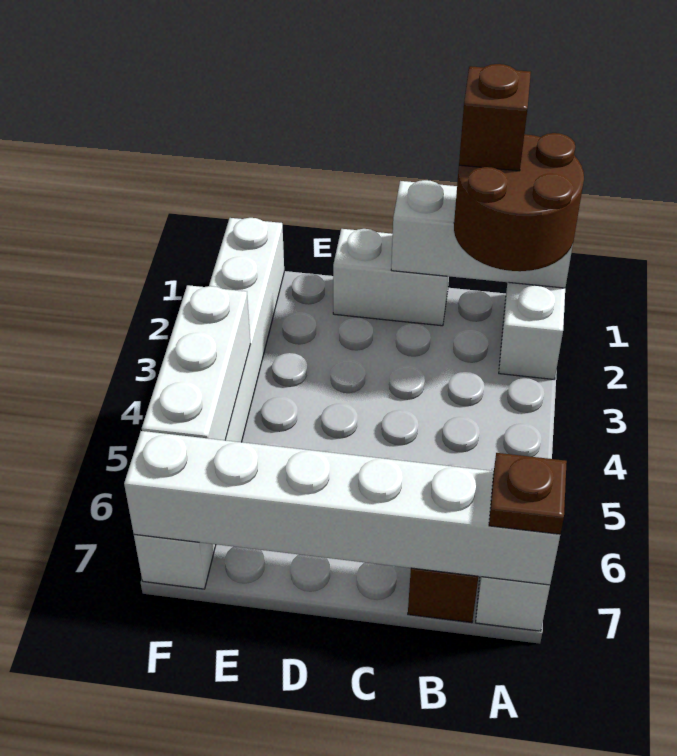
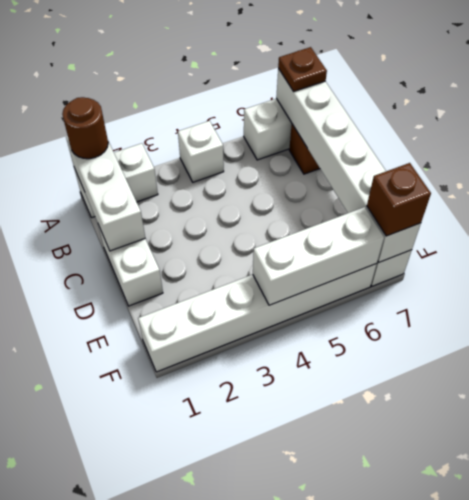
brown 2x2 round brick [454,133,584,271] -> brown 1x1 round brick [62,97,108,159]
none -> white 1x1 brick [178,121,224,182]
brown 1x1 brick [459,64,531,171] -> brown 1x1 brick moved to [367,163,431,236]

